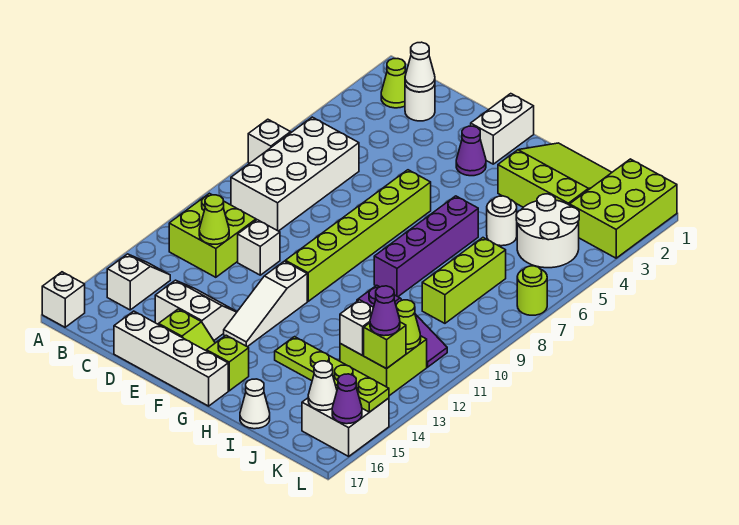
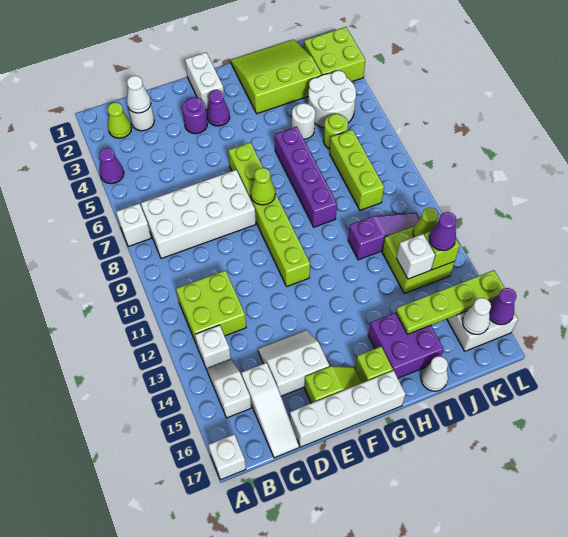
none -> purple 1x1 cone [99,148,124,184]
white 2x4 brick [231,117,359,231] -> white 2x4 brick turned to [141,170,256,259]
lime 1x1 cone [199,195,229,244] -> lime 1x1 cone moved to [251,168,275,205]
white 1x1 brick [238,220,280,275] -> white 1x1 brick moved to [195,325,231,369]
none -> purple 1x1 round brick [182,97,207,134]
white 1x3 slope [224,261,307,347] -> white 1x3 slope moved to [242,363,299,458]
none -> purple 2x2 brick [368,313,444,378]
lime 2x3 brick [570,159,677,258] -> lime 2x2 brick [304,27,365,82]
lime 1x1 round brick [517,266,547,315] -> lime 1x1 round brick moved to [323,114,348,149]

